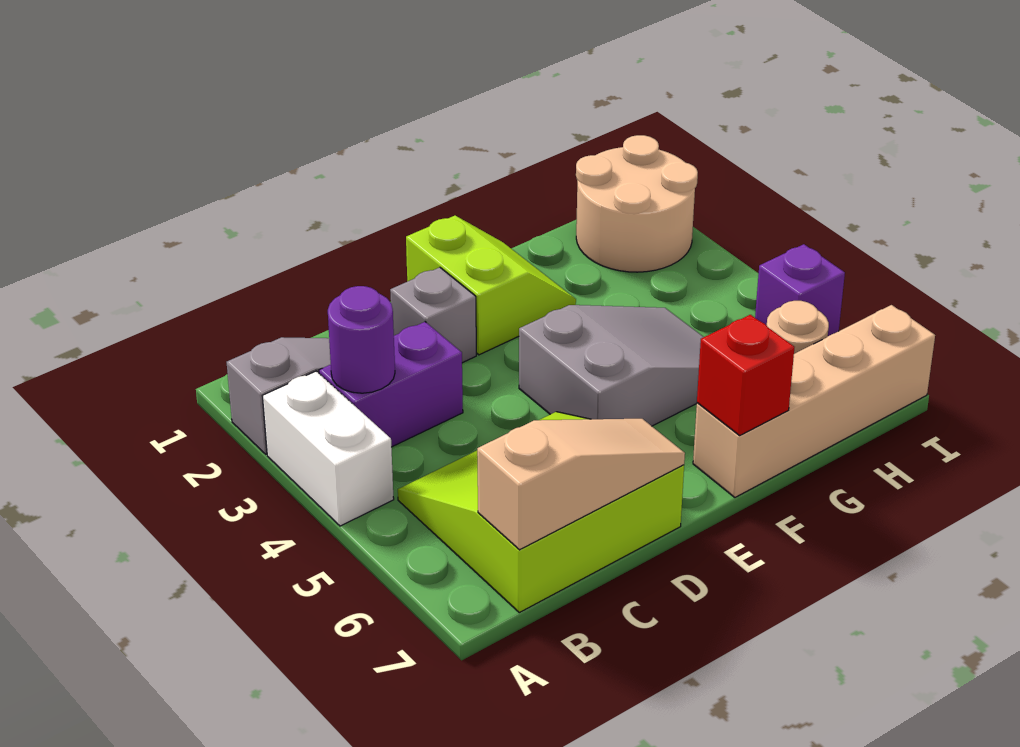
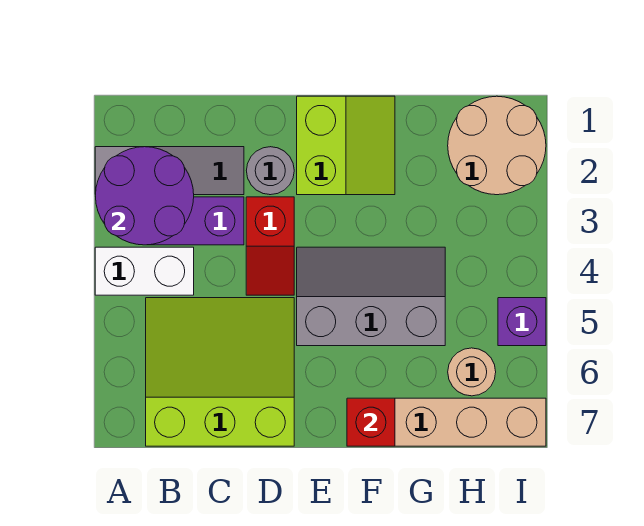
white 1x2 brick [263,371,394,526] -> white 1x2 brick turned to [95,247,194,295]
purple 1x1 round brick [328,286,395,393] -> purple 2x2 round brick [96,147,194,245]
tan 1x3 slope [477,419,685,550] -> none
grey 1x1 brick [390,267,476,363] -> grey 1x1 round brick [246,147,294,195]
none -> red 1x2 slope [246,197,294,295]
grey 2x3 slope [519,305,703,426] -> grey 2x3 slope turned to [297,247,445,346]

